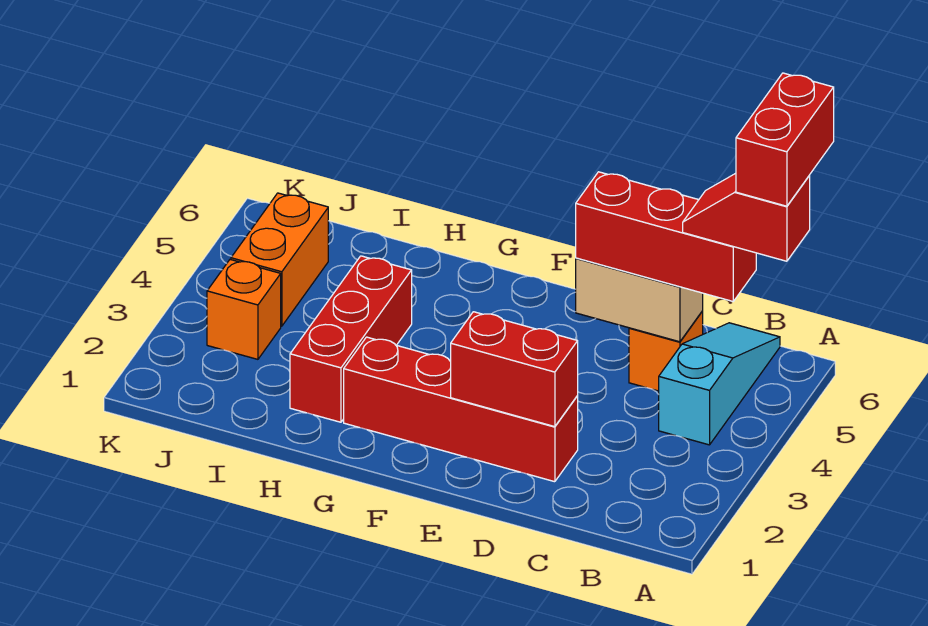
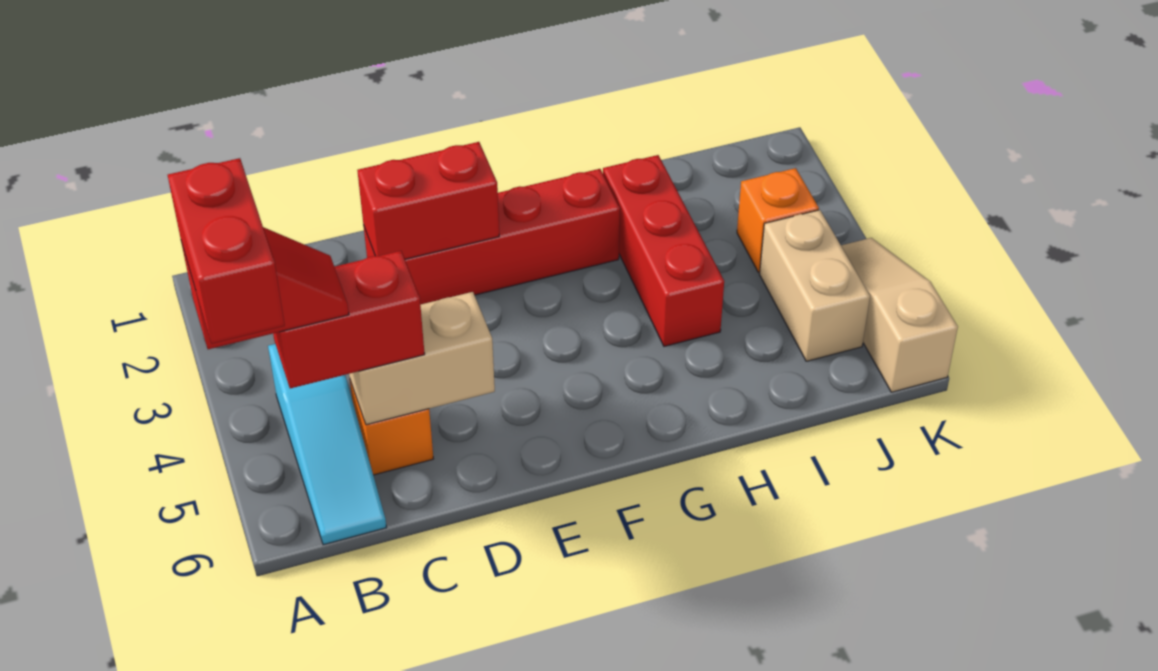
red 1x3 brick [576,172,756,301] -> red 1x2 brick [273,251,425,388]
orange 1x2 brick [231,193,328,326] -> tan 1x2 brick [760,210,870,361]
none -> tan 1x3 slope [841,238,958,392]

